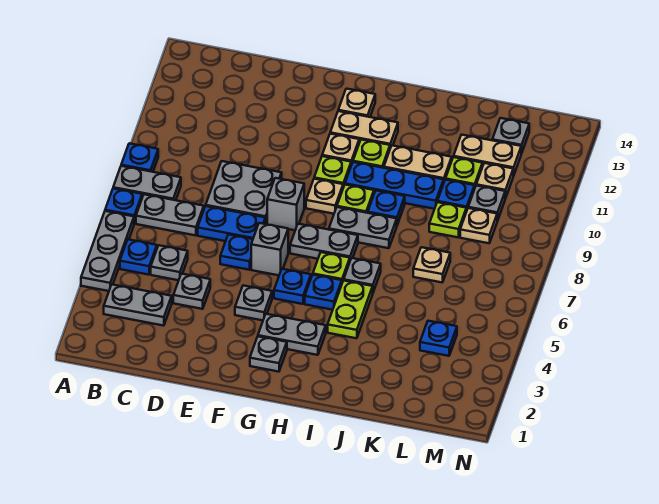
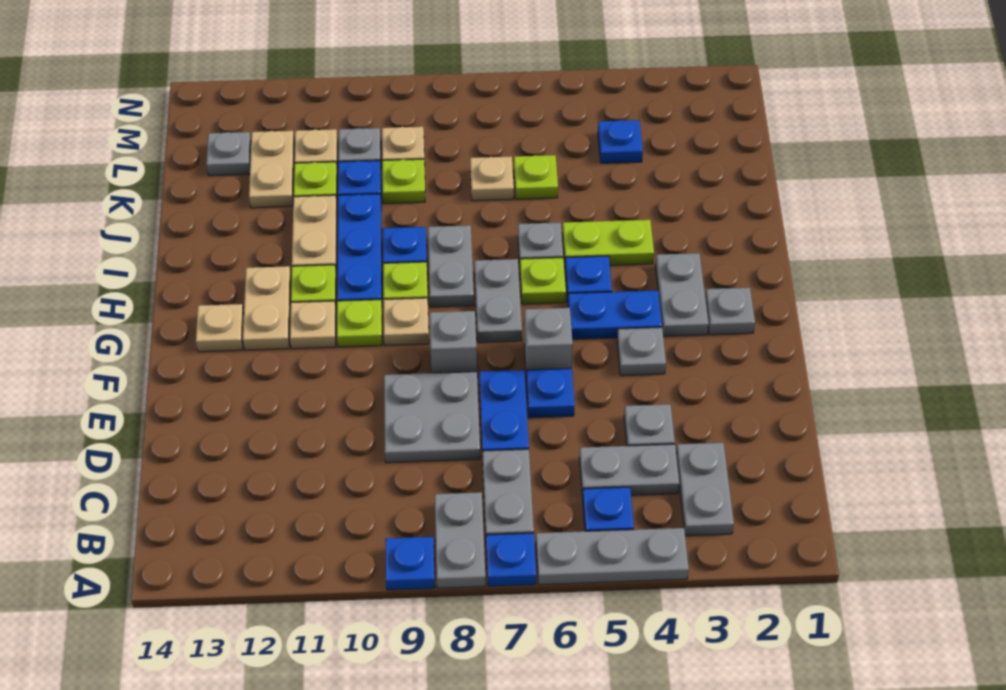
grey 1x1 plate [151,245,188,280] -> grey 1x2 plate [579,444,679,497]
blue 1x1 plate [274,269,311,304] -> blue 1x2 plate [568,291,662,339]
none -> lime 1x1 plate [514,155,558,199]

